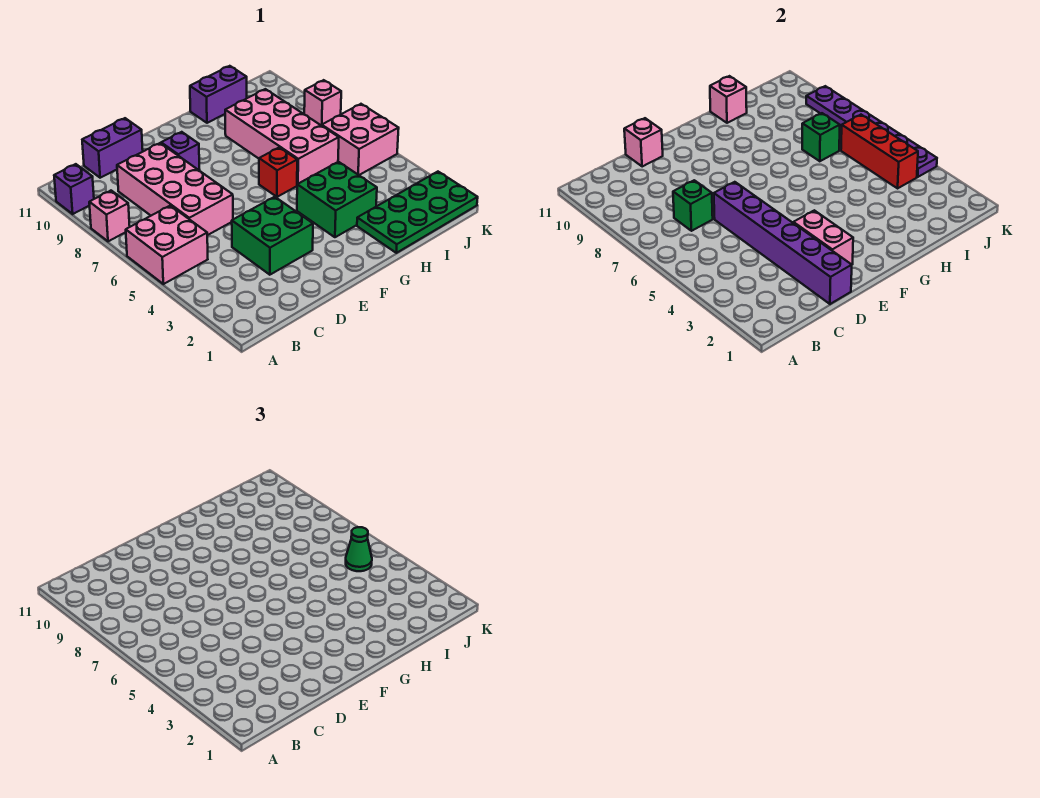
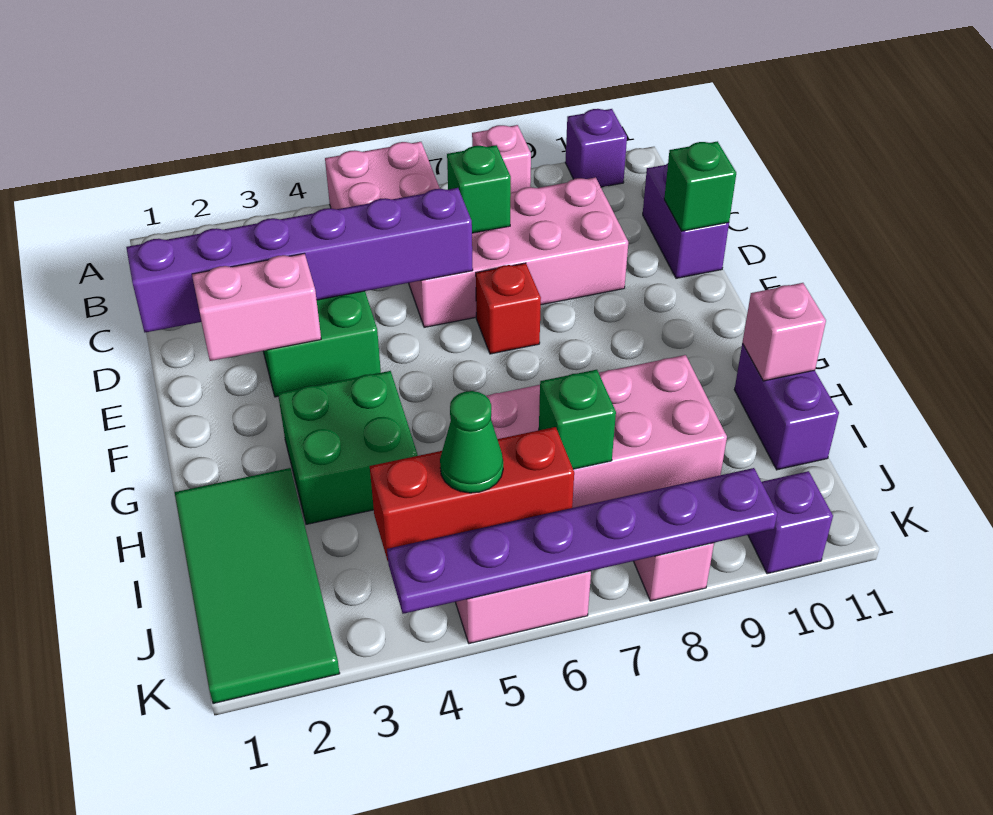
pink 1x1 brick [624,118,663,167] -> green 1x1 brick [664,141,736,231]
purple 1x1 brick [161,132,200,170] -> purple 1x1 brick moved to [748,471,833,574]
red 1x1 brick [259,147,297,197] -> red 1x1 brick moved to [476,263,541,354]
green 2x4 plate [357,172,478,253] -> green 2x4 tile [175,468,340,704]

